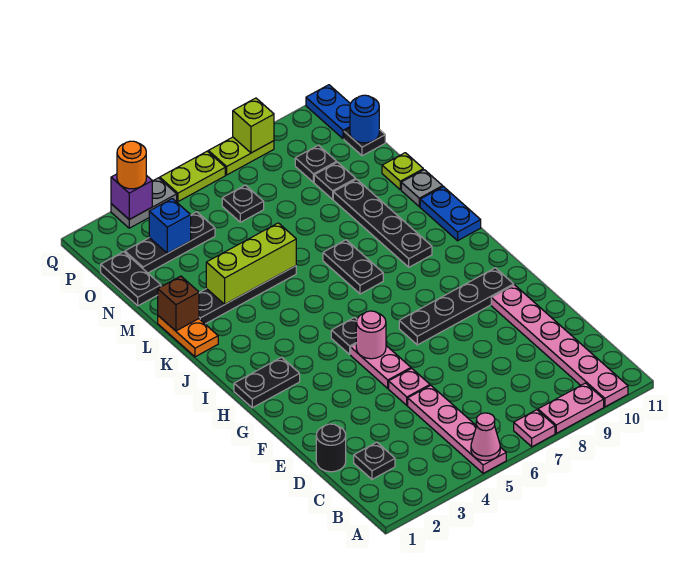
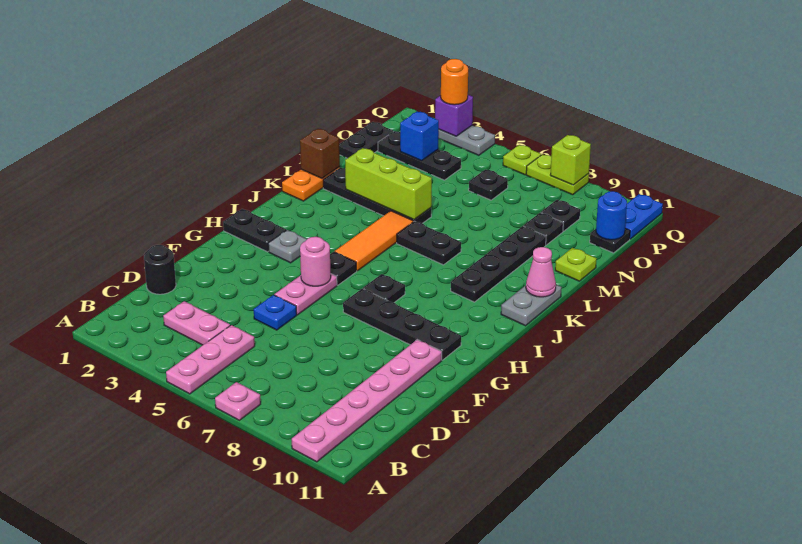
pink 1x4 plate [408,385,506,473] -> pink 1x3 plate [166,325,255,394]
pink 1x1 cone [471,413,500,461] -> pink 1x1 cone moved to [526,247,556,297]
pink 1x2 plate [538,383,604,433] -> pink 1x2 plate moved to [163,301,230,345]
black 1x1 plate [354,442,395,479] -> black 1x1 plate moved to [363,274,405,303]
pink 1x1 plate [389,368,430,405] -> blue 1x1 plate [254,295,297,330]
none -> orange 1x3 tile [335,211,413,271]
black 1x2 plate [323,240,383,294] -> black 1x2 plate turned to [397,221,461,265]
blue 1x2 plate [420,187,481,241] -> grey 1x2 plate [501,285,562,326]
grey 1x1 plate [401,170,443,207] -> grey 1x1 plate moved to [268,230,307,263]
lime 1x2 plate [160,151,225,202] -> lime 1x1 plate [503,145,541,175]

